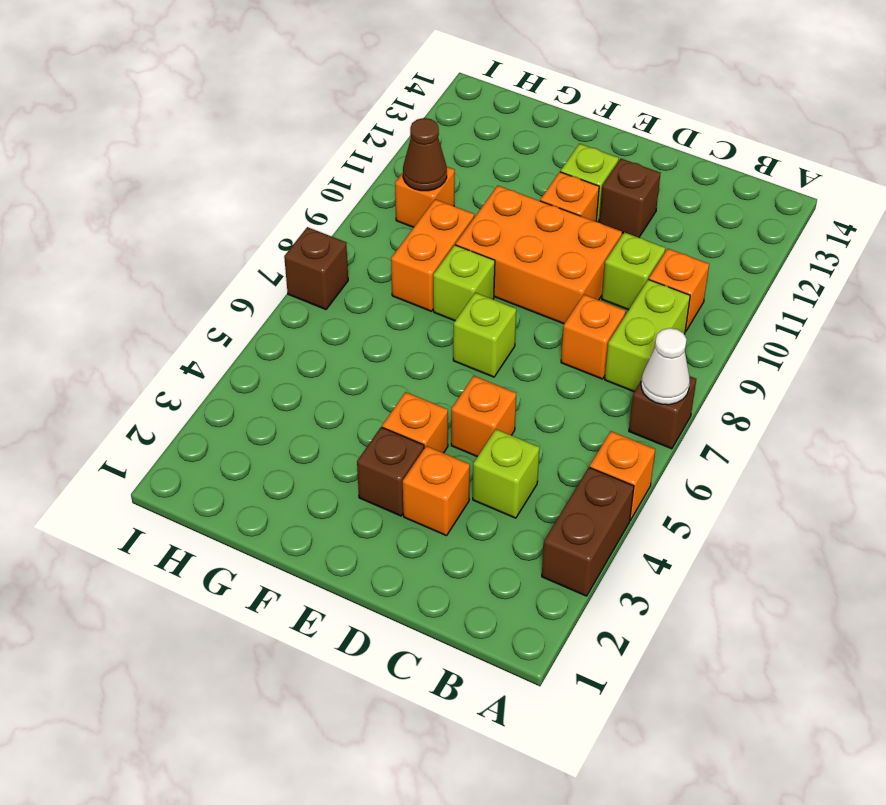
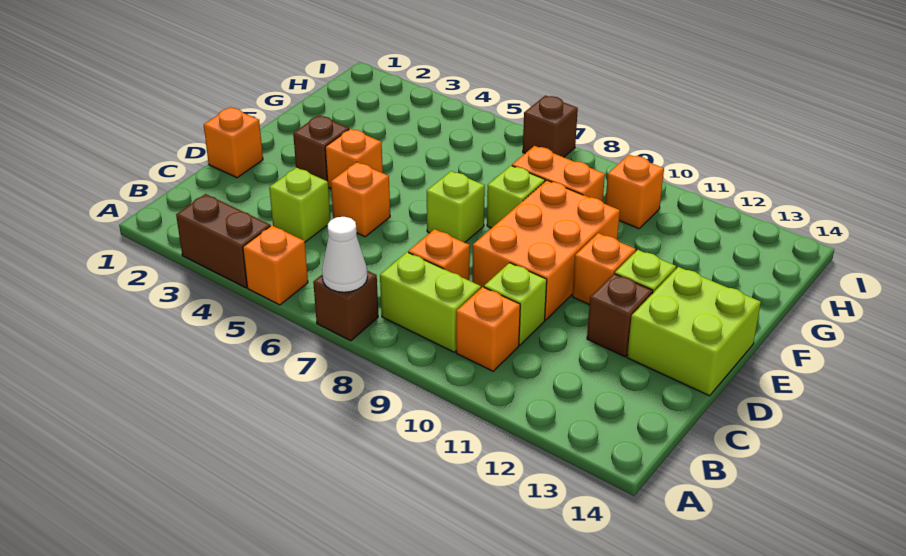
orange 1x1 brick [403,446,470,536] -> orange 1x1 brick moved to [204,107,263,178]
none -> lime 2x2 brick [627,267,761,396]
brown 1x1 cone [403,118,447,191] -> none

